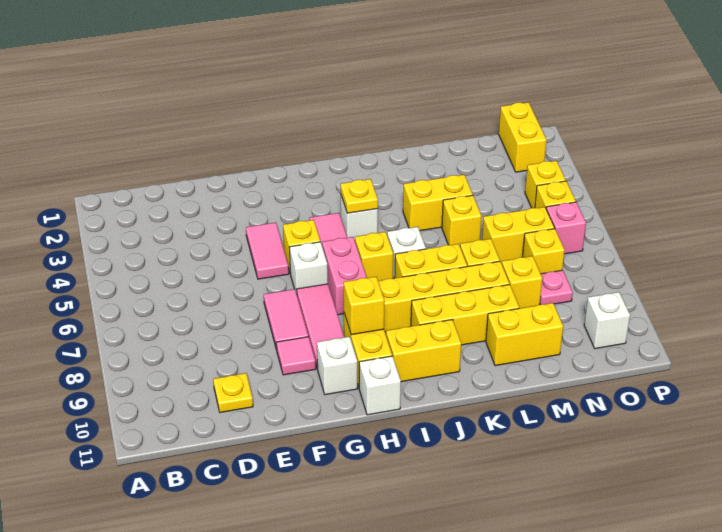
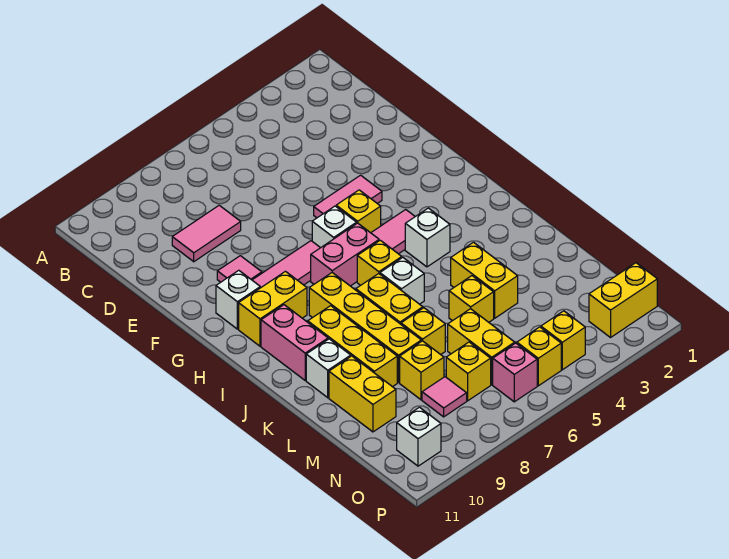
yellow 1x1 plate [213,373,253,412] -> none
pink 1x2 tile [264,289,308,350] -> pink 1x2 tile moved to [172,205,241,262]
yellow 1x1 brick [344,277,384,335] -> none
white 1x1 brick [359,356,401,415] -> white 1x1 brick moved to [306,339,351,398]
yellow 1x1 plate [341,179,378,213] -> none
yellow 1x2 brick [386,320,461,382] -> pink 1x2 brick [261,305,328,380]
pink 1x1 plate [540,270,573,305] -> pink 1x1 tile [422,377,467,417]

